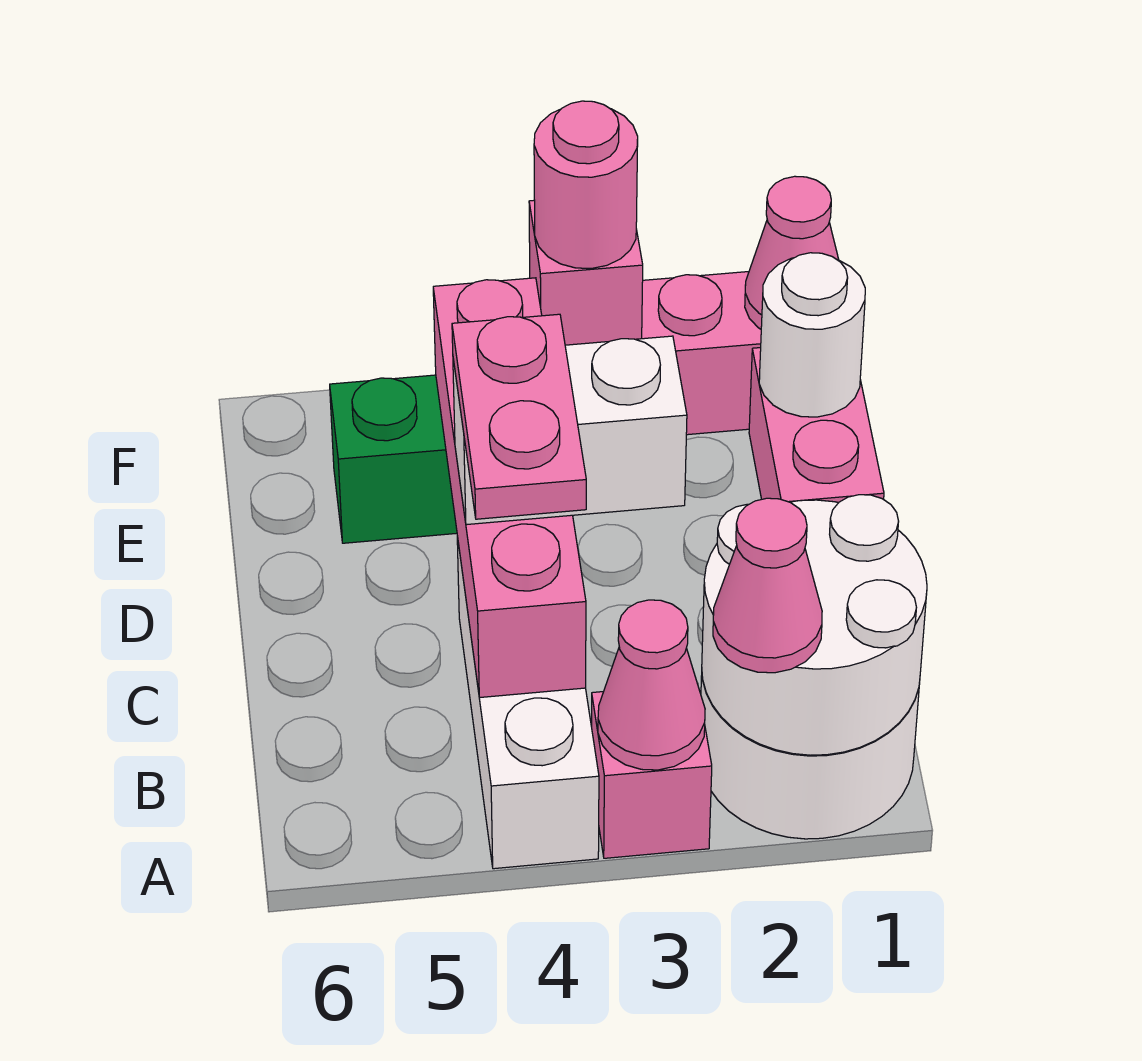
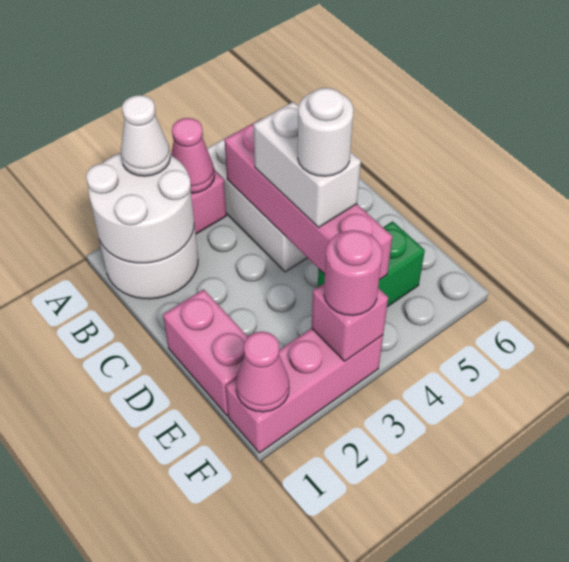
pink 1x1 cone [713,498,822,673] -> white 1x1 cone [121,95,170,176]
pink 1x2 plate [452,314,586,519] -> none
white 1x2 brick [453,336,687,525] -> white 1x2 brick turned to [253,102,361,228]
white 1x1 round brick [759,253,865,417] -> white 1x1 round brick moved to [298,88,353,176]

